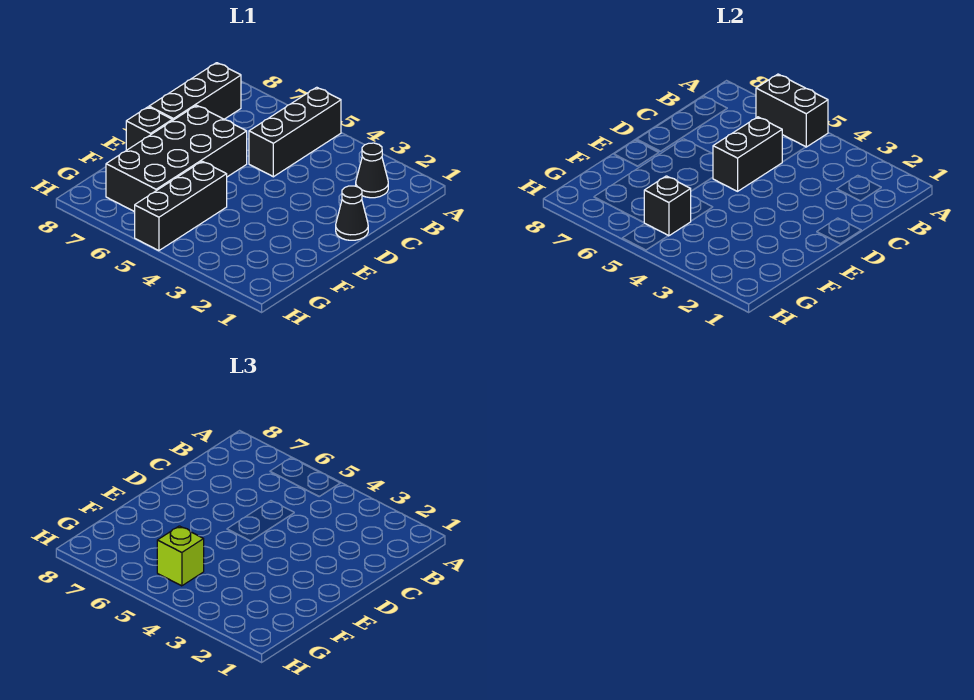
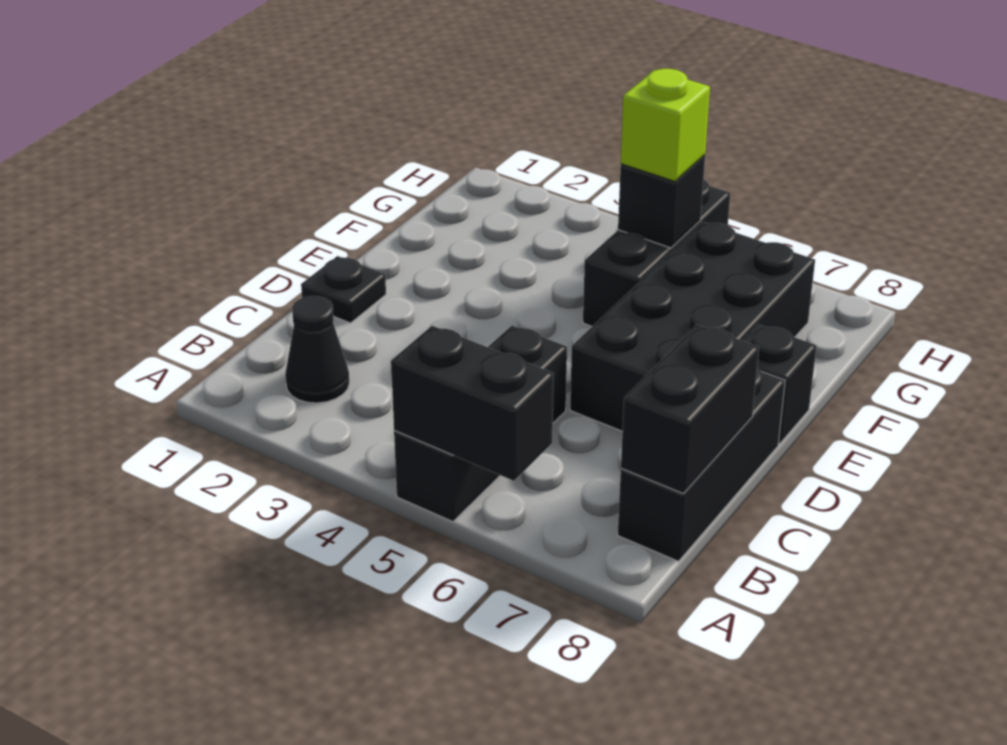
black 1x2 brick [713,117,782,191] -> black 1x2 brick moved to [621,325,759,493]
black 1x1 cone [336,186,368,240] -> black 1x1 plate [301,256,386,323]

